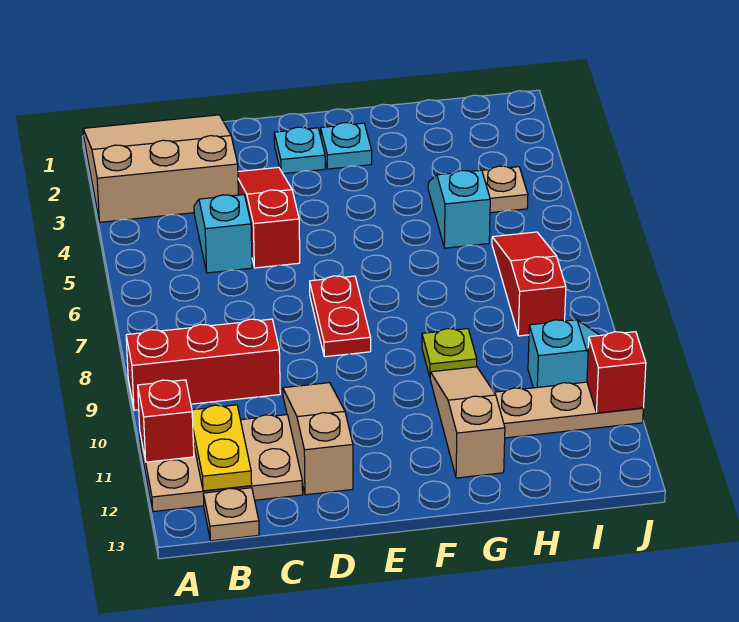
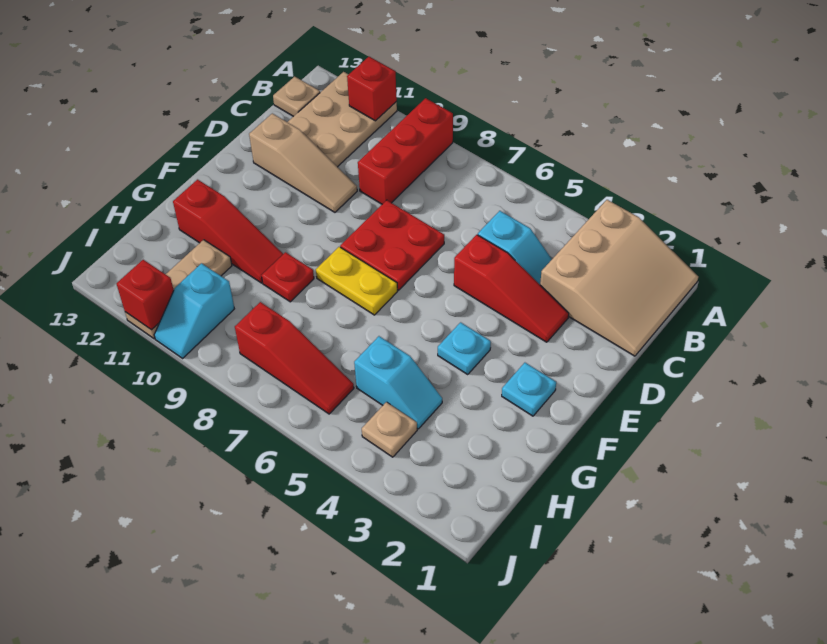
yellow 1x2 plate [192,405,252,491] -> yellow 1x2 plate moved to [316,247,398,315]
cyan 1x1 plate [274,127,325,174] -> cyan 1x1 plate moved to [438,322,491,374]
red 1x2 plate [310,276,371,357] -> red 2x2 plate [340,200,444,290]
lime 1x1 plate [422,329,477,377] -> red 1x1 plate [261,252,314,302]
tan 1x3 slope [430,367,505,478] -> red 1x3 slope [173,180,283,283]

